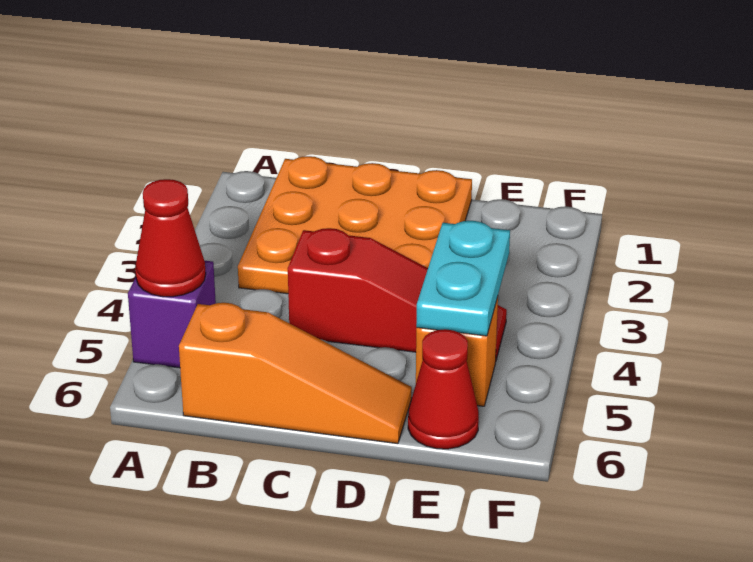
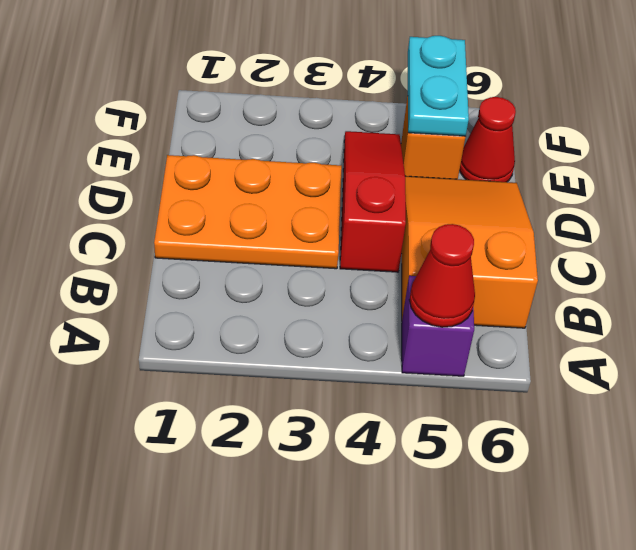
orange 3x3 plate [238,156,472,294] -> orange 2x3 plate [154,155,342,269]
orange 1x3 slope [179,303,412,444] -> orange 2x3 slope [401,176,538,328]
cyan 1x2 plate [416,221,510,336] -> cyan 1x2 plate turned to [408,36,469,136]

